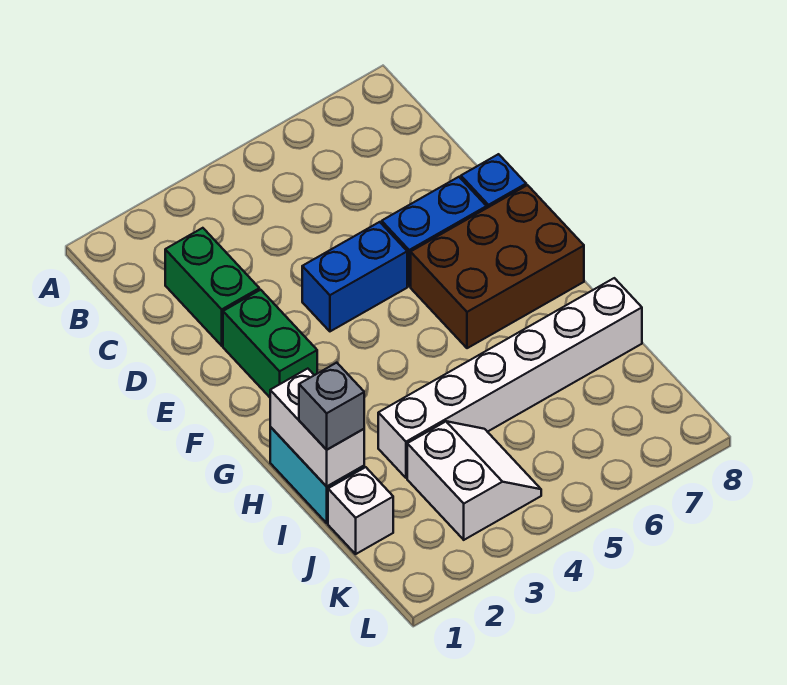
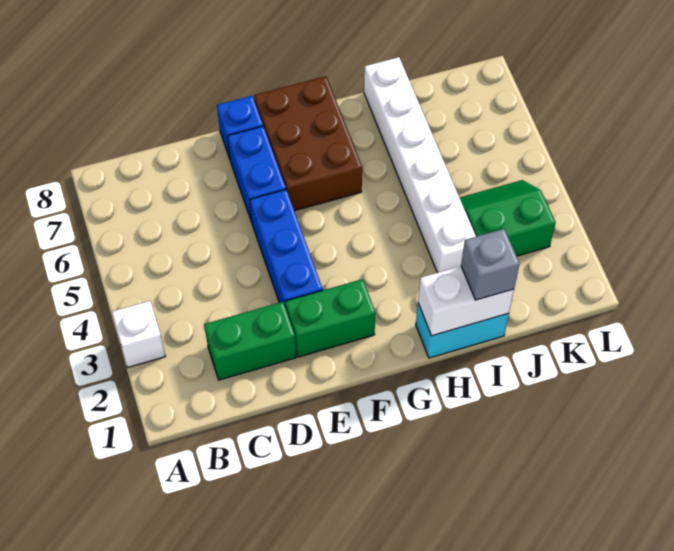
blue 1x2 brick [302,222,407,331] -> blue 1x3 brick [250,190,323,308]
white 1x1 brick [328,467,393,554] -> white 1x1 brick moved to [112,301,166,367]
white 2x2 slope [407,421,541,540] -> green 2x2 slope [460,180,556,256]

